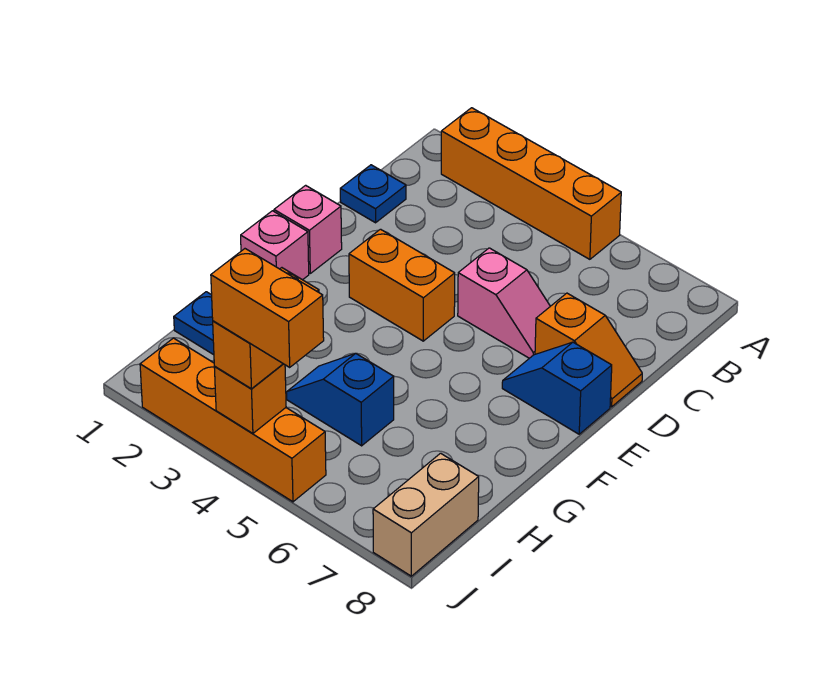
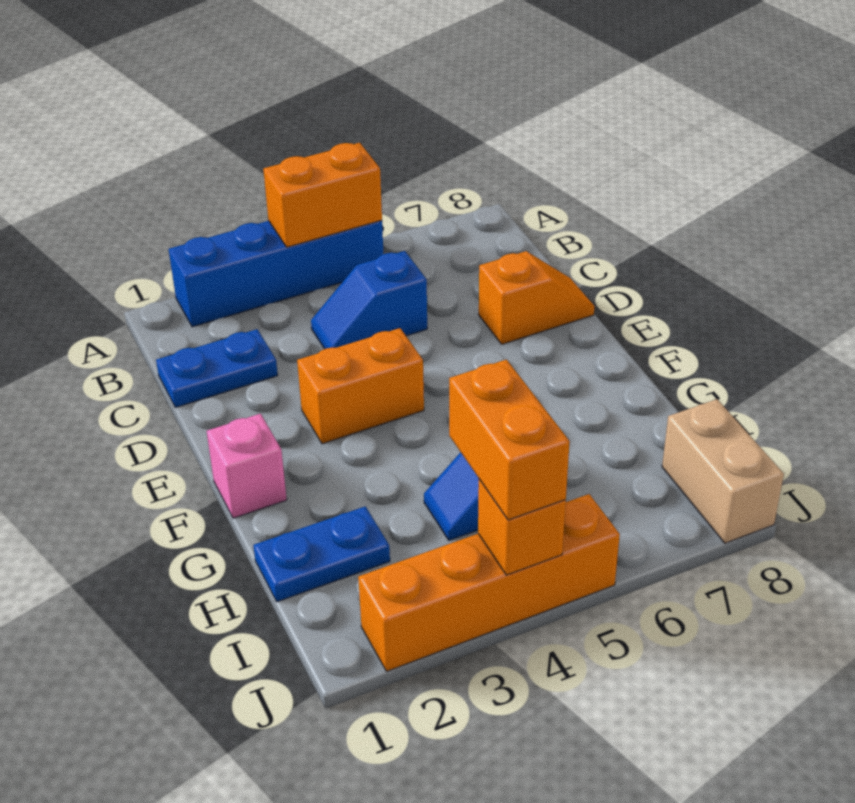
orange 1x4 brick [441,108,621,259] -> blue 1x4 brick [169,220,383,327]
blue 1x1 plate [340,165,406,223] -> blue 1x2 plate [156,329,278,407]
pink 1x2 slope [458,248,550,358] -> none
pink 1x1 brick [274,185,342,273] -> none
blue 1x2 slope [502,342,612,434] -> blue 1x2 slope moved to [311,251,427,349]
orange 1x2 brick [211,249,324,367] -> orange 1x2 brick moved to [263,143,382,247]

